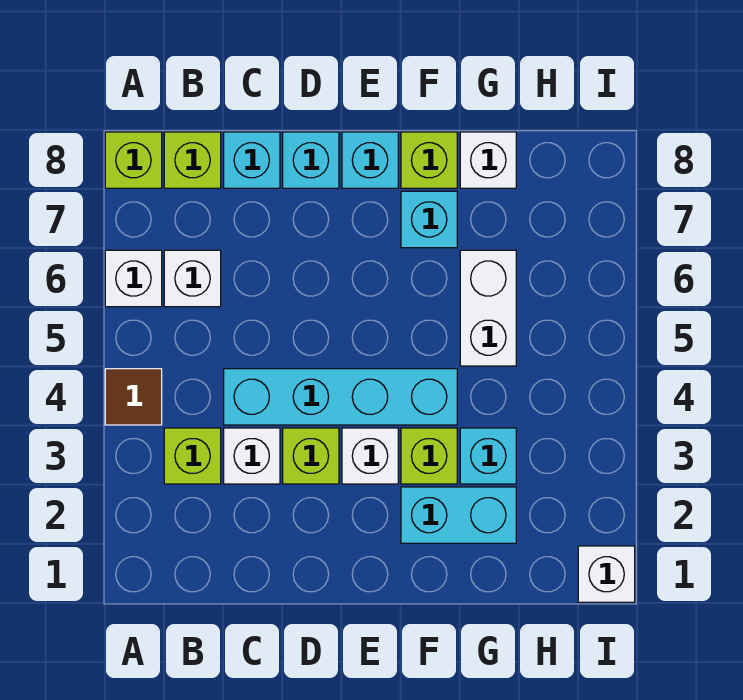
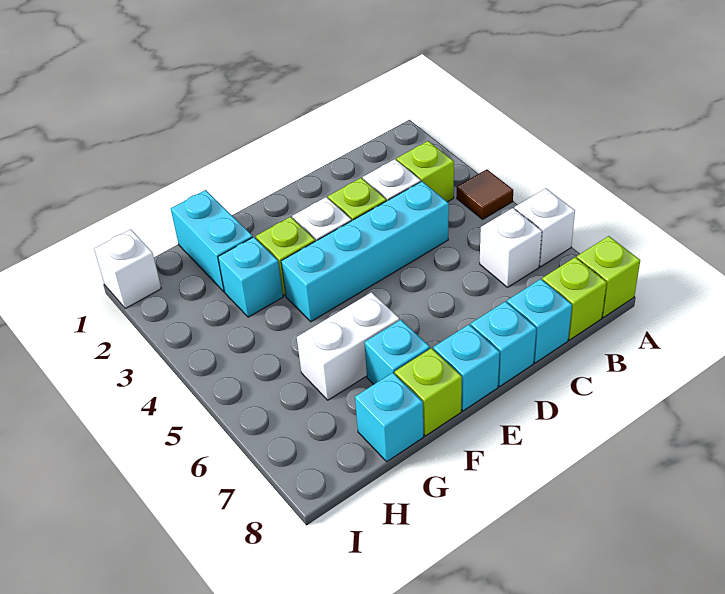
cyan 1x2 brick [401,487,516,543] -> cyan 1x2 brick turned to [171,190,253,292]
white 1x2 brick [460,250,516,366] -> white 1x2 brick turned to [297,292,399,400]
white 1x1 brick [460,132,516,188] -> cyan 1x1 brick [355,373,424,462]

